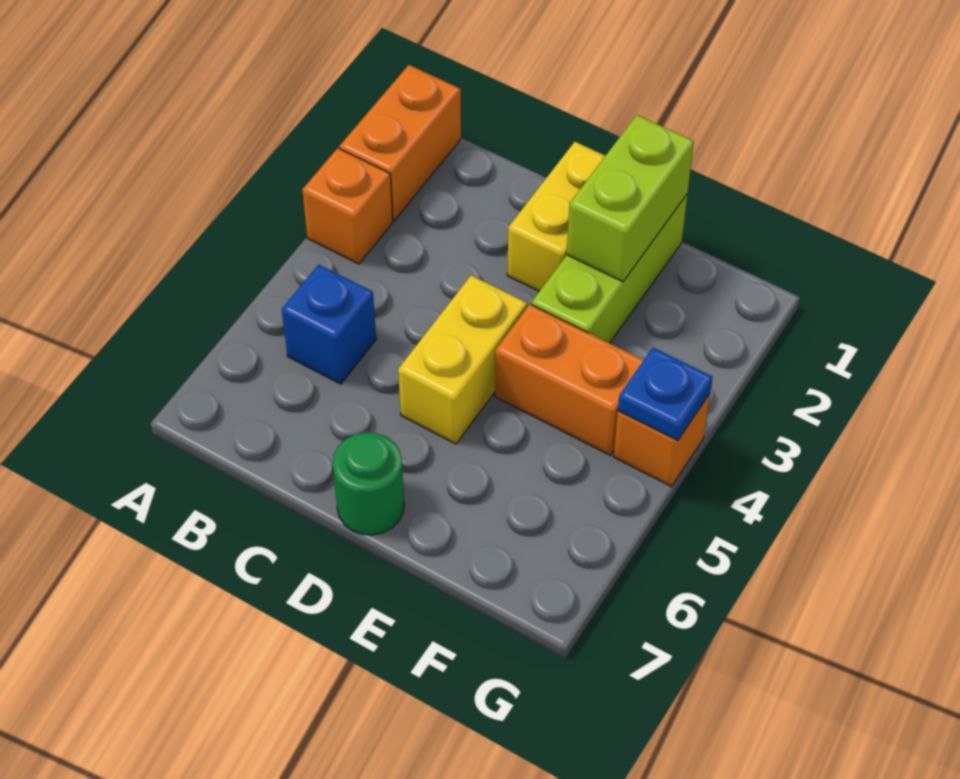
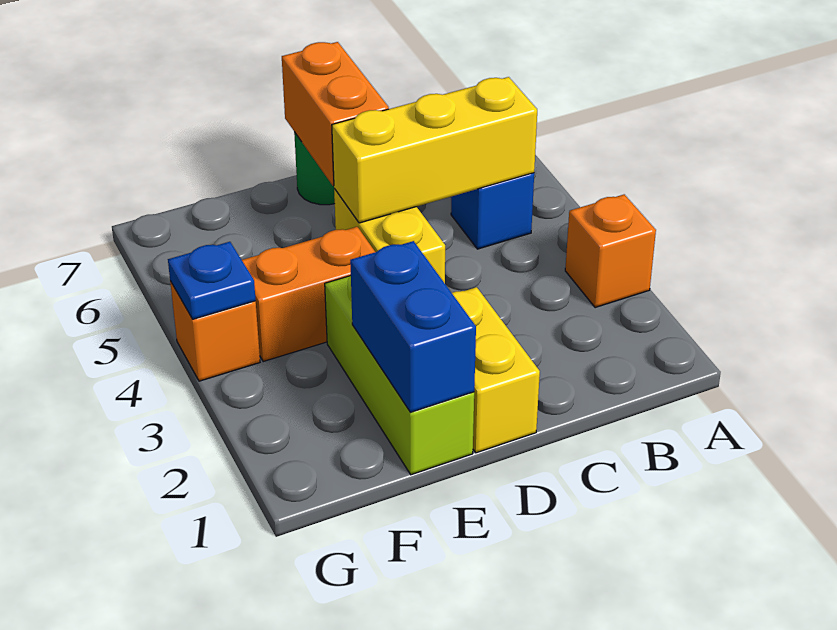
orange 1x2 brick [339,65,461,220] -> orange 1x2 brick moved to [282,42,389,186]
none -> yellow 1x3 brick [332,77,537,223]
lime 1x2 brick [567,115,694,282] -> blue 1x2 brick [350,241,476,412]

